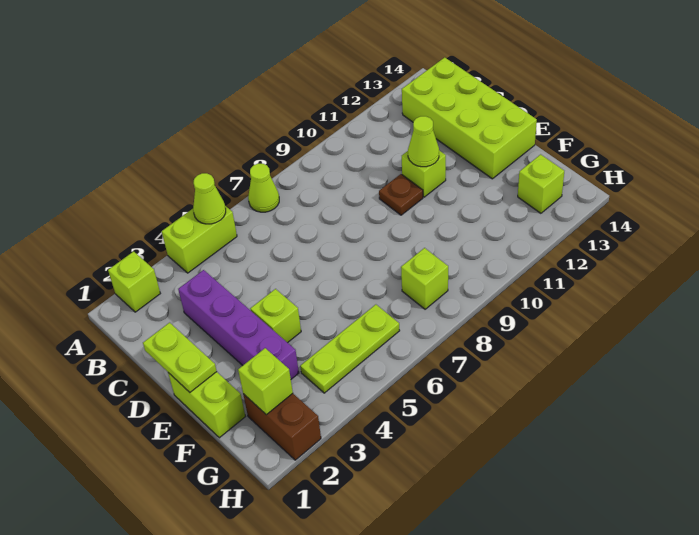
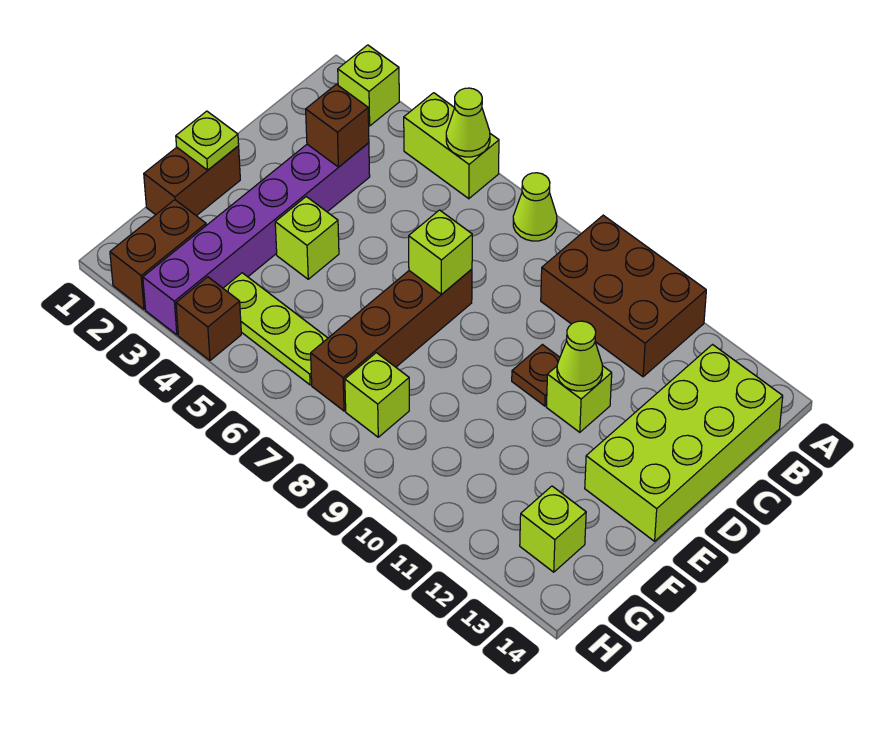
none -> brown 2x3 brick [541,215,706,377]
purple 1x4 brick [178,270,299,379] -> purple 1x6 brick [143,143,370,335]
none -> brown 1x1 brick [306,84,369,167]
lime 1x2 plate [143,323,217,392] -> lime 1x1 plate [176,111,239,170]
none -> brown 1x4 brick [311,269,472,411]
lime 1x2 brick [168,372,245,438] -> brown 1x2 brick [144,146,240,216]
lime 1x1 brick [238,348,293,415] -> lime 1x1 brick moved to [409,210,472,294]
none -> brown 1x1 brick [176,277,241,360]

